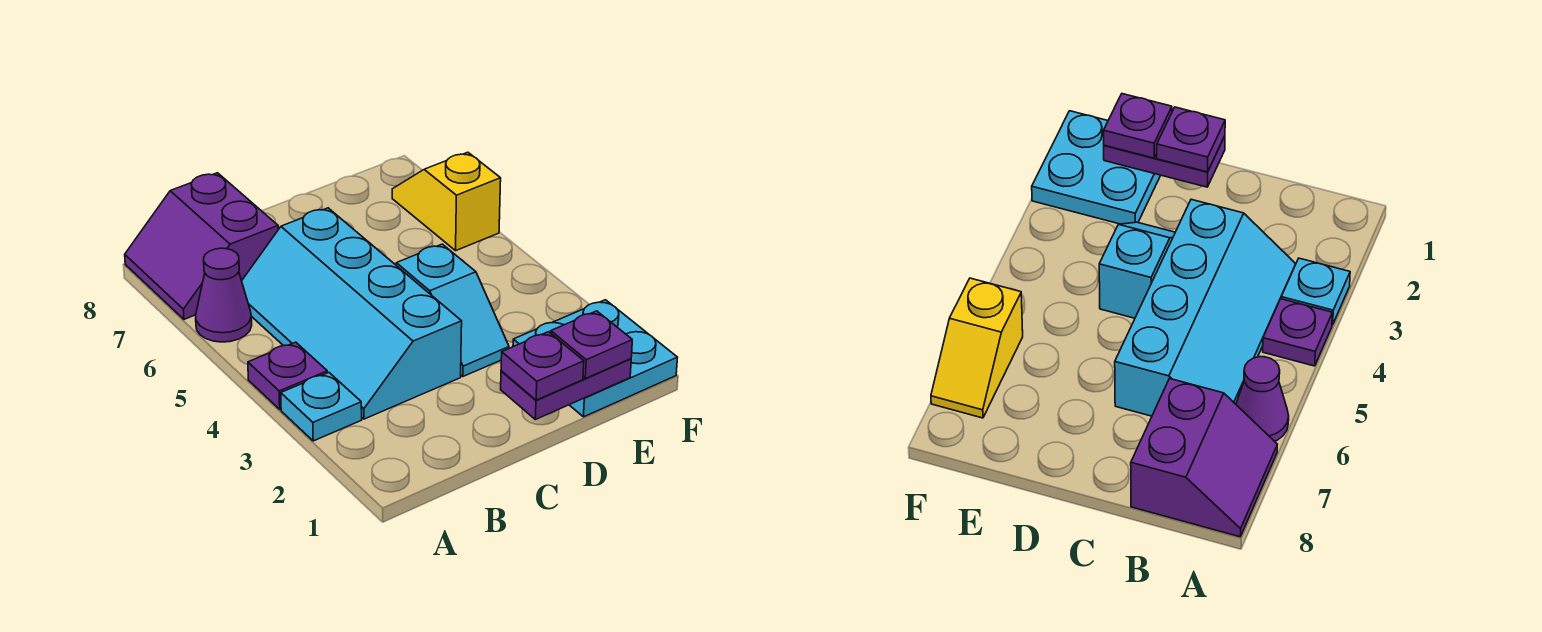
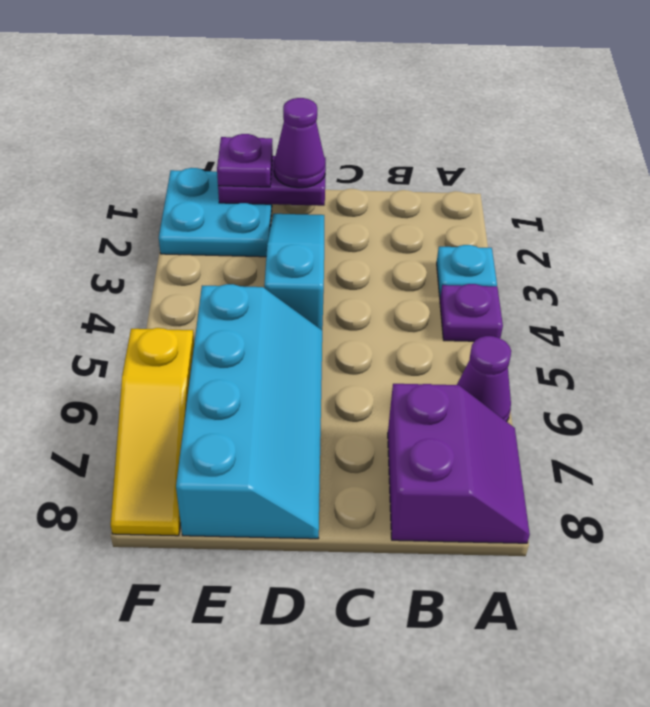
cyan 2x4 slope [242,208,462,419] -> cyan 2x4 slope moved to [176,284,322,539]
purple 1x1 plate [501,332,584,400] -> purple 1x1 cone [274,98,326,188]
cyan 1x2 slope [396,244,509,376] -> cyan 1x3 slope [264,214,324,330]
yellow 1x2 slope [392,152,501,251] -> yellow 1x3 slope [111,328,194,536]

